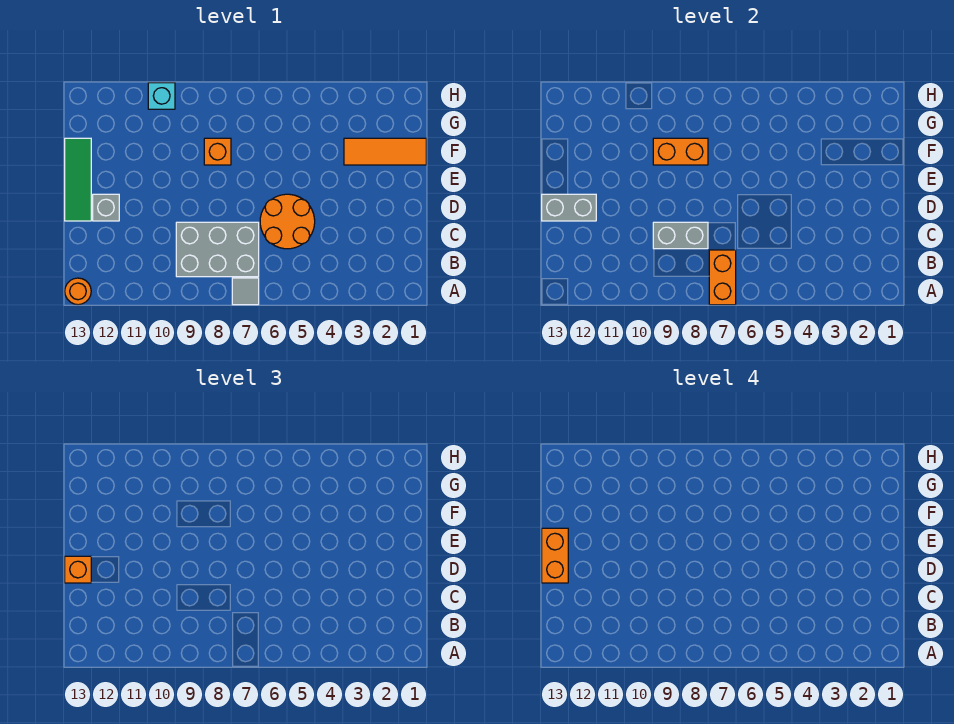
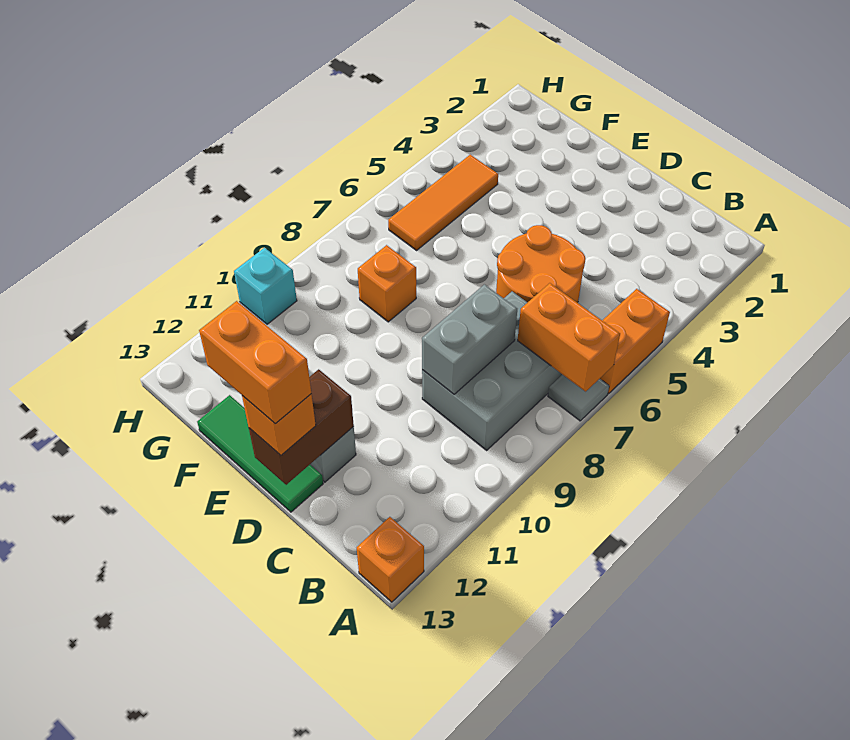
orange 1x1 round brick [65,278,91,305] -> orange 1x1 brick [357,517,424,602]
grey 1x2 brick [542,194,596,221] -> brown 1x2 brick [249,369,354,485]
orange 1x3 tile [344,138,426,165] -> orange 1x3 tile moved to [388,155,498,250]
orange 1x2 brick [653,138,708,165] -> orange 1x2 brick moved to [600,289,670,394]

